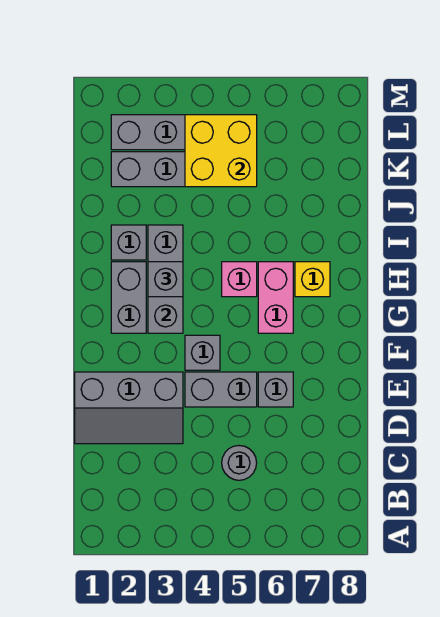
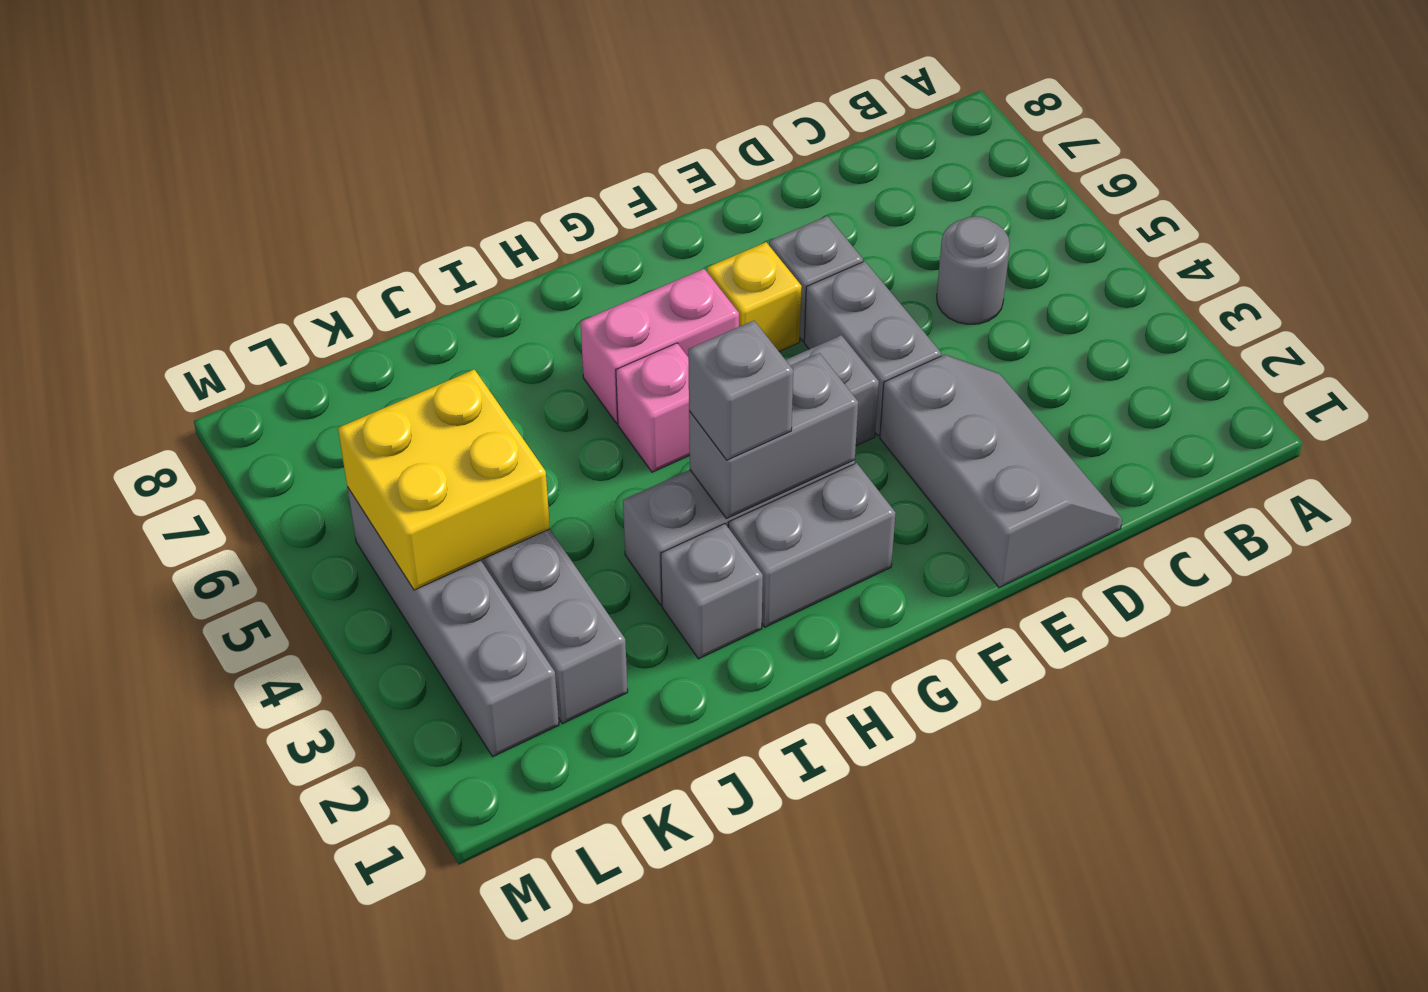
yellow 1x1 brick [295,262,330,297] -> yellow 1x1 brick moved to [707,242,802,351]

